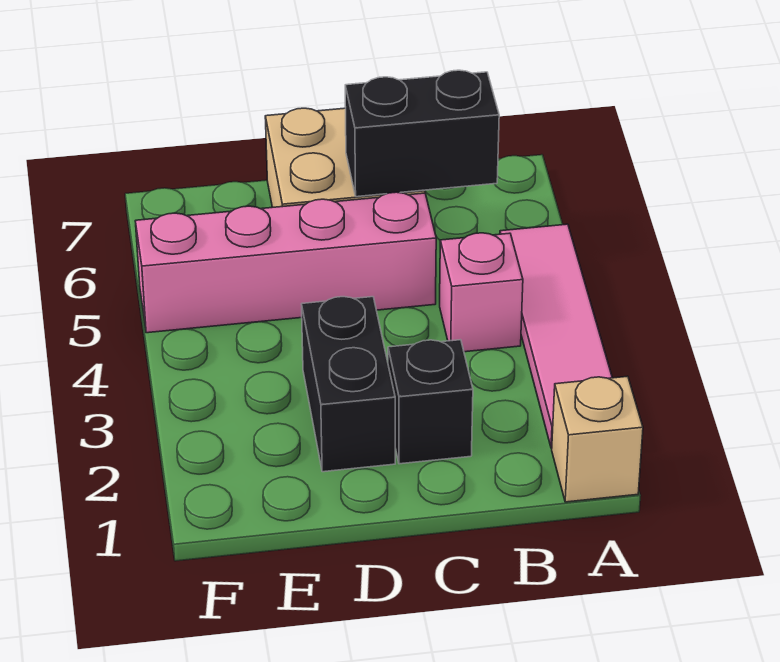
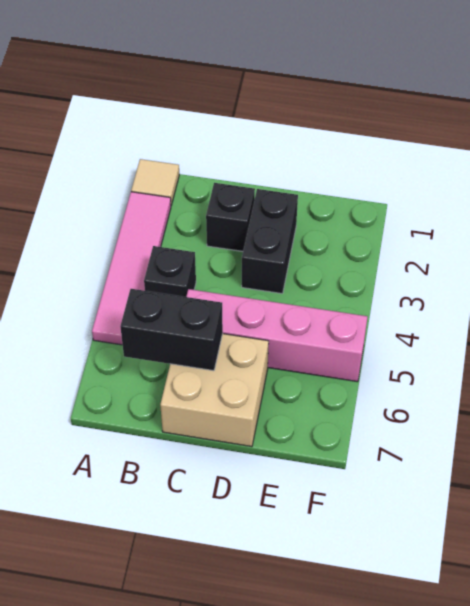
tan 1x1 brick [552,376,643,502] -> tan 1x1 tile [131,159,179,205]
pink 1x1 brick [440,233,523,352] -> black 1x1 brick [144,246,196,297]

